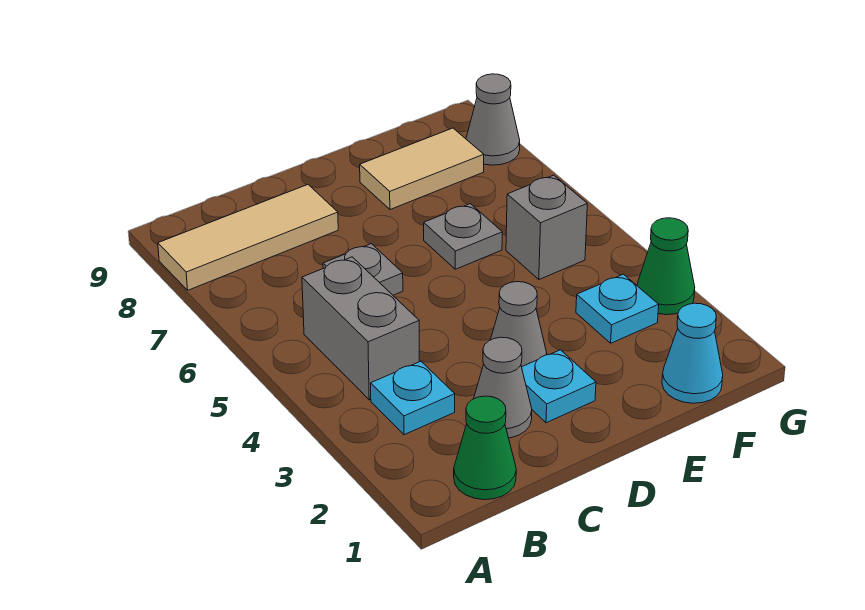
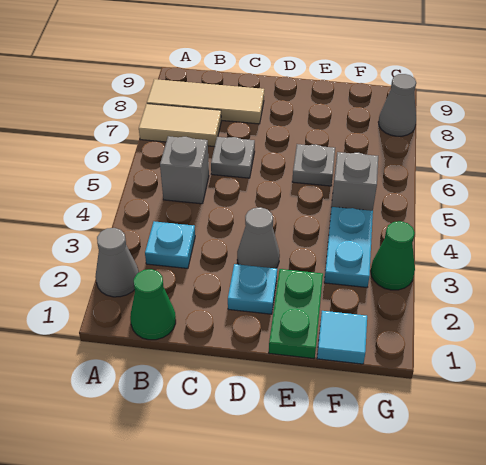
grey 1x2 brick [302,257,419,400] -> grey 1x1 brick [160,136,209,204]
grey 1x1 cone [474,337,532,438] -> grey 1x1 cone moved to [95,228,139,297]
none -> green 1x2 plate [269,269,323,359]
tan 1x2 tile [360,128,484,210] -> tan 1x2 tile moved to [139,104,221,147]
cyan 1x1 cone [662,303,723,403] -> cyan 1x1 tile [317,311,367,364]
cyan 1x1 plate [576,274,659,343] -> cyan 1x2 plate [324,207,373,287]

